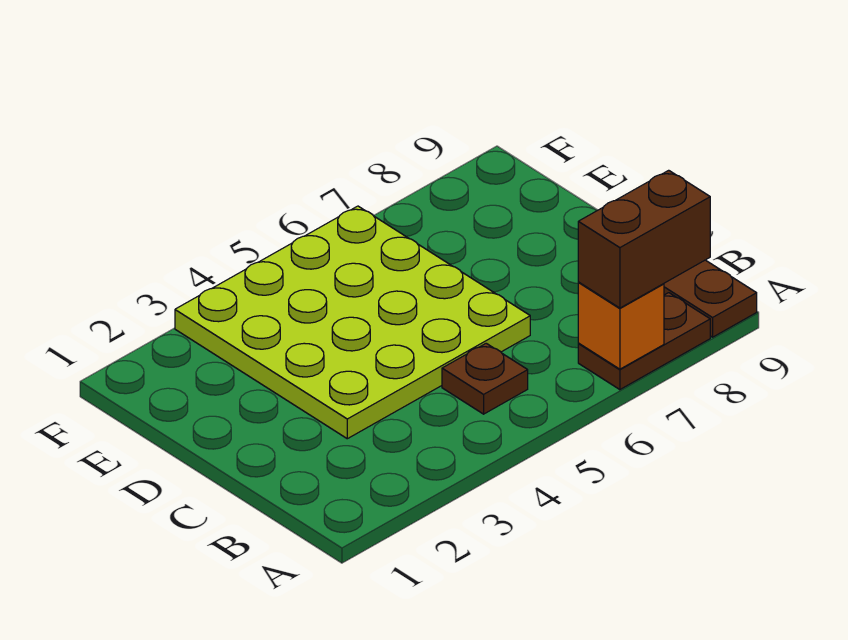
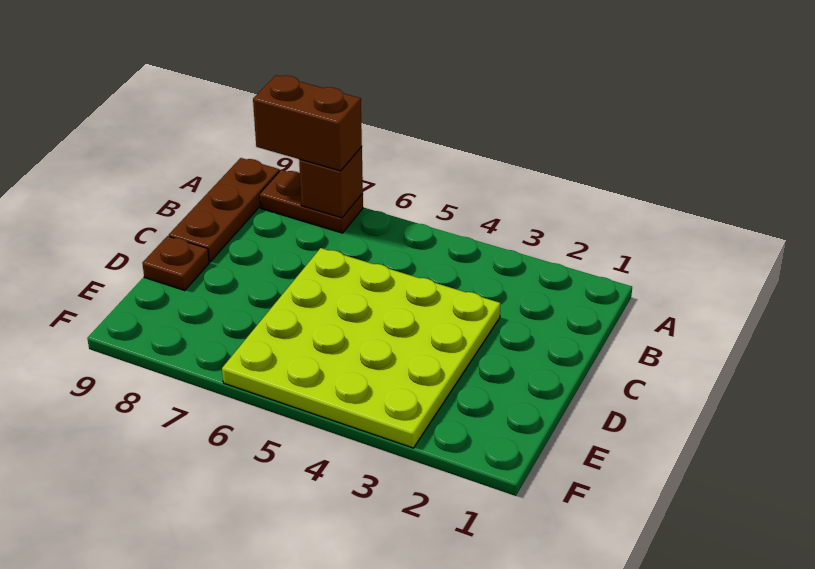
orange 1x1 brick [578,283,664,369] -> brown 1x1 brick [299,147,363,218]
brown 1x1 plate [442,343,528,414] -> brown 1x1 plate moved to [142,236,209,291]

